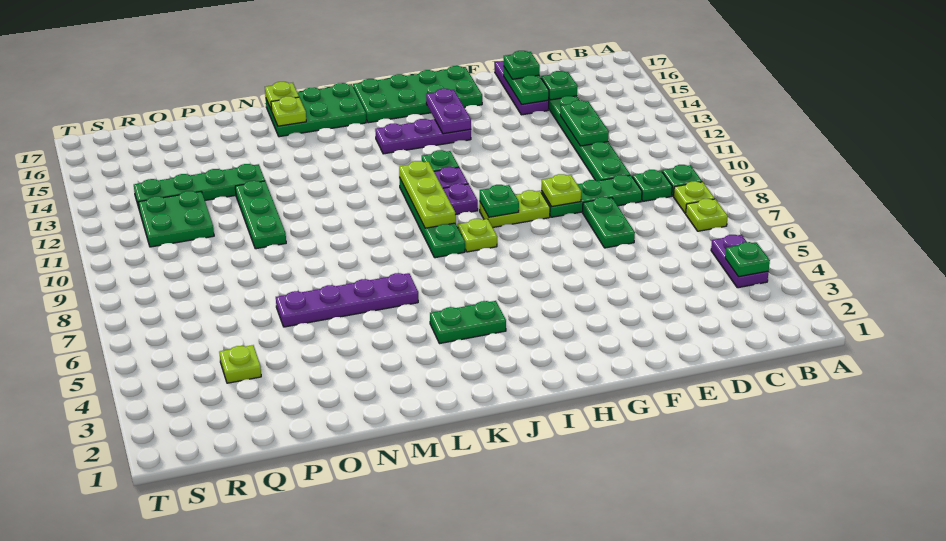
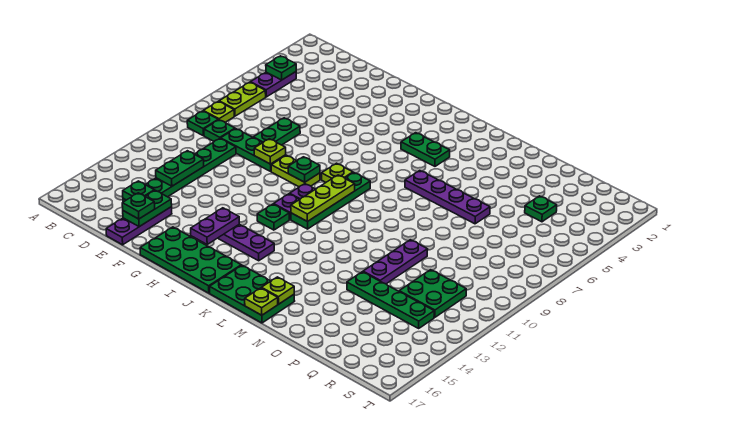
lime 1x1 plate [686,199,728,231] -> lime 1x2 plate [219,82,266,116]
green 1x3 plate [235,181,286,249] -> purple 1x3 plate [363,240,428,284]
lime 1x1 plate [219,345,261,383] -> green 1x1 plate [525,196,557,222]

